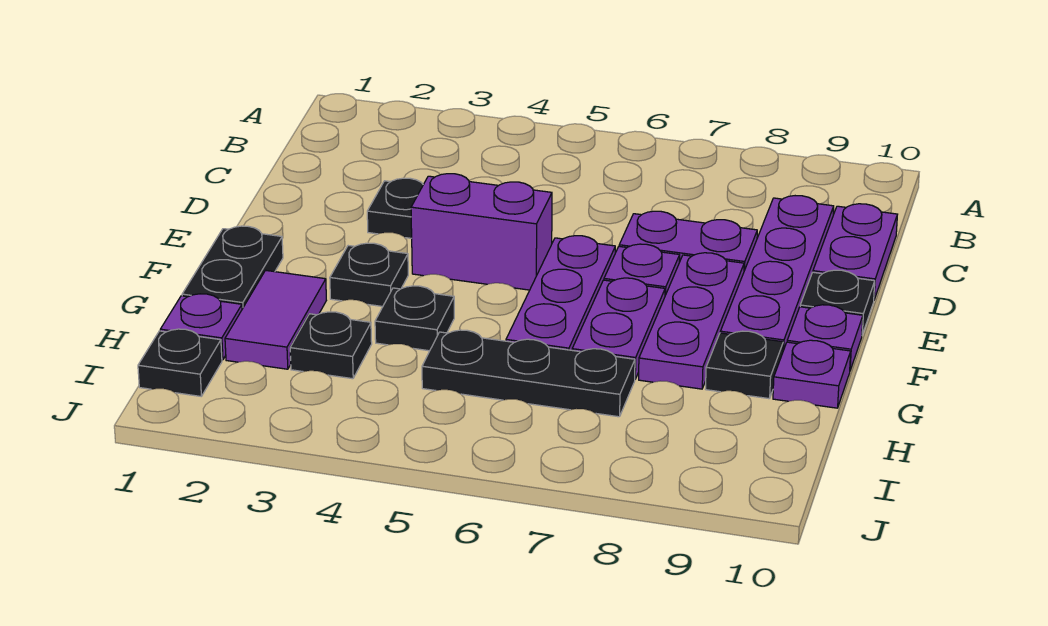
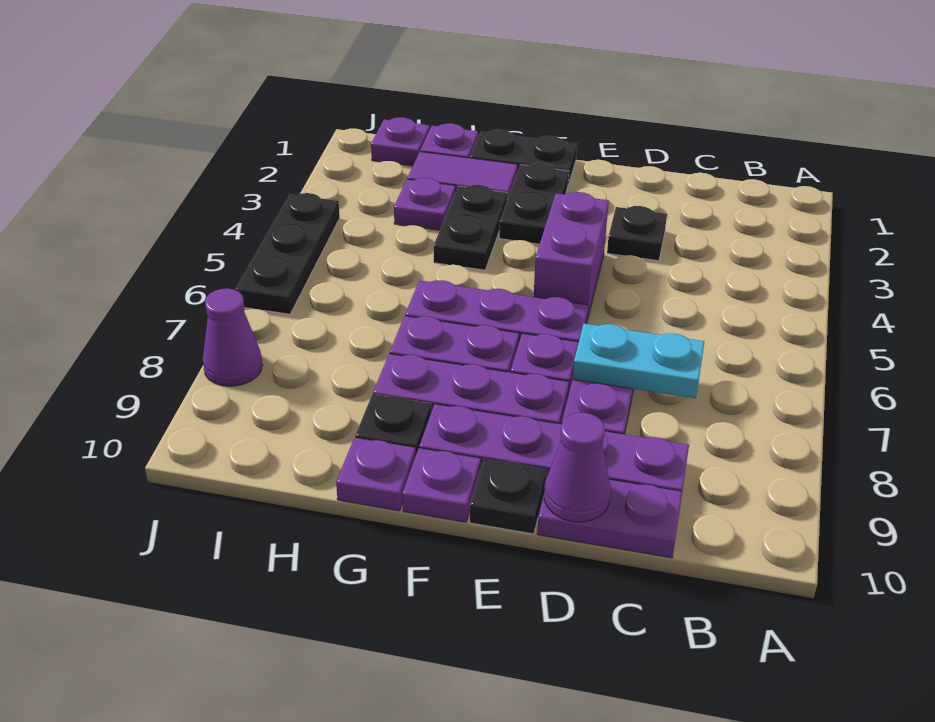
none -> cyan 1x2 plate [573,324,704,398]
none -> purple 1x1 cone [544,413,611,522]
black 1x1 plate [330,243,408,307] -> black 1x2 plate [499,163,569,244]
black 1x1 plate [375,286,454,351] -> black 1x2 plate [434,185,507,270]
black 1x1 plate [290,312,372,379] -> purple 1x1 plate [394,178,456,230]
black 1x3 plate [422,330,635,417] -> black 1x3 plate moved to [235,193,340,314]
black 1x1 plate [138,329,222,396] -> purple 1x1 plate [371,117,430,166]
none -> purple 1x1 cone [203,289,263,386]

